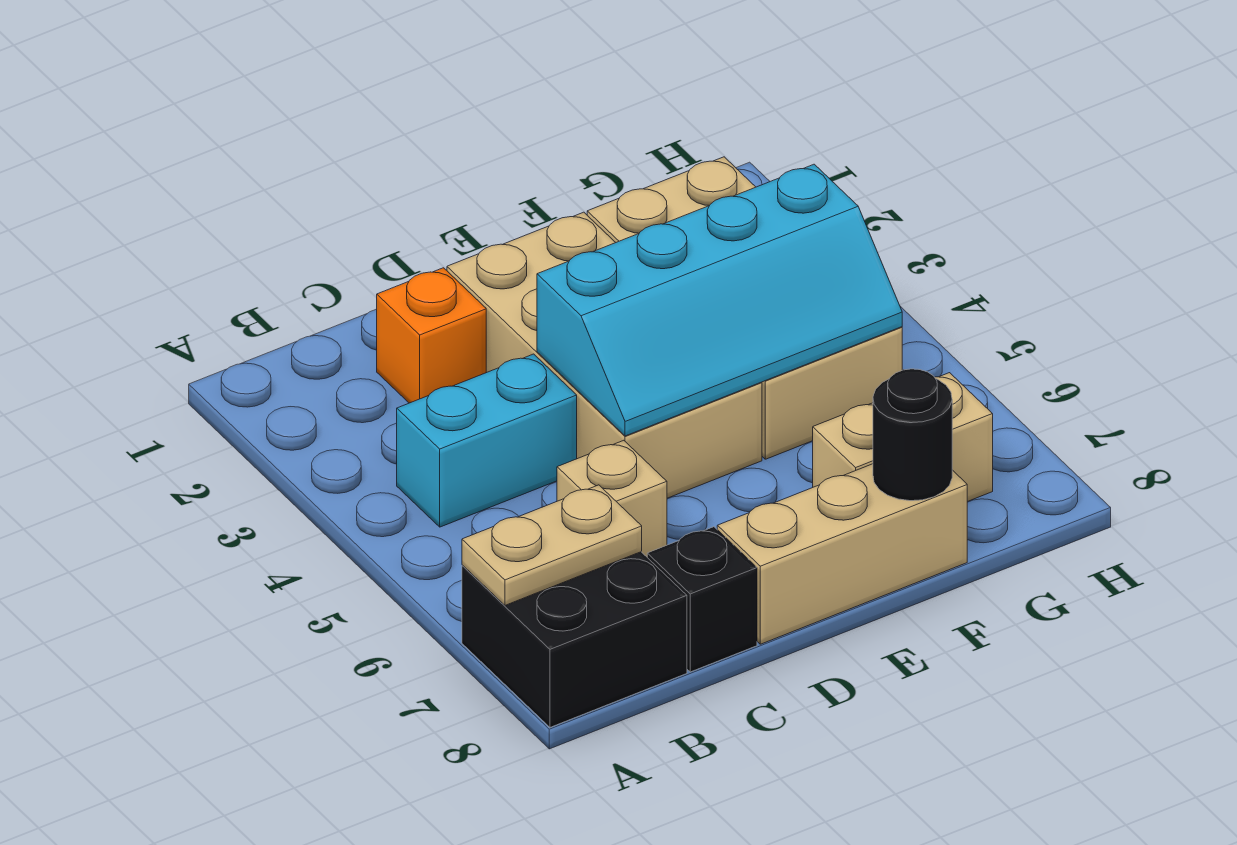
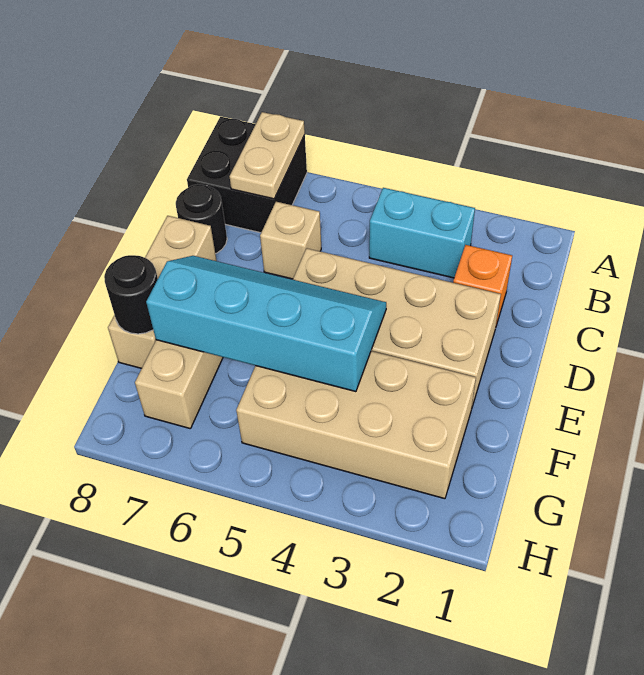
cyan 1x2 brick [397,354,577,527] -> cyan 1x2 brick turned to [369,188,475,278]
black 1x1 brick [647,527,757,672] -> black 1x1 round brick [176,184,227,254]
cyan 2x4 slope [537,164,902,436] -> cyan 2x4 slope turned to [146,256,386,392]

